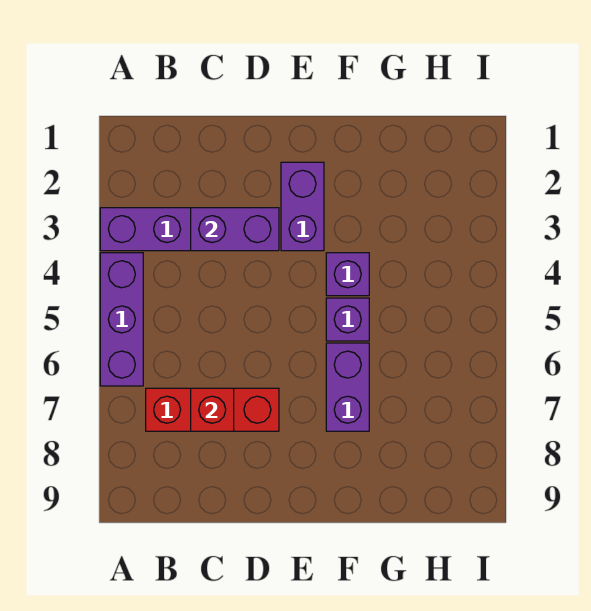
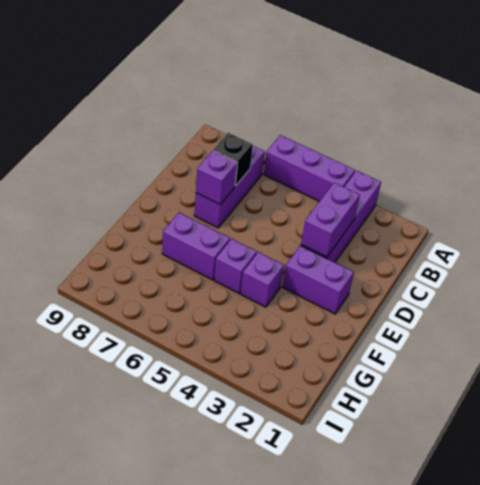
red 1x3 brick [146,388,279,431] -> purple 1x3 brick [194,146,265,228]
red 1x1 brick [191,388,234,431] -> black 1x1 brick [213,133,253,186]
none -> purple 1x1 brick [196,151,237,204]

